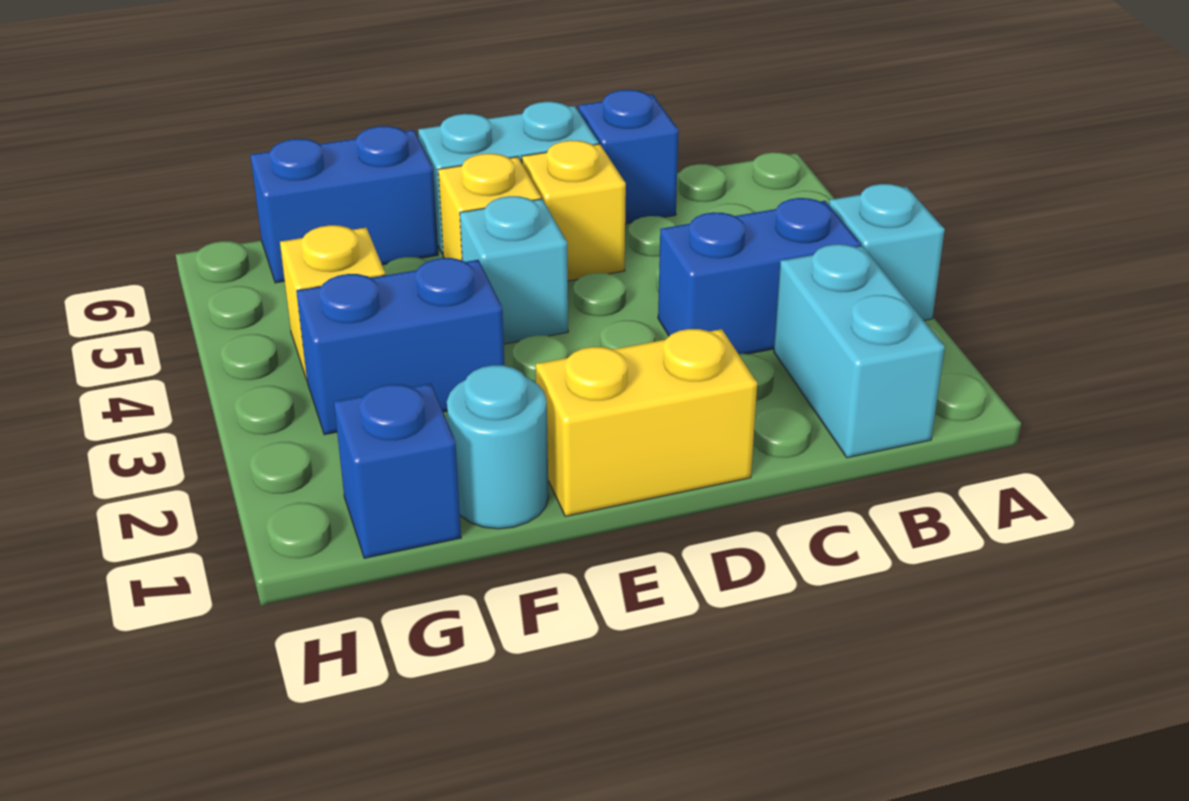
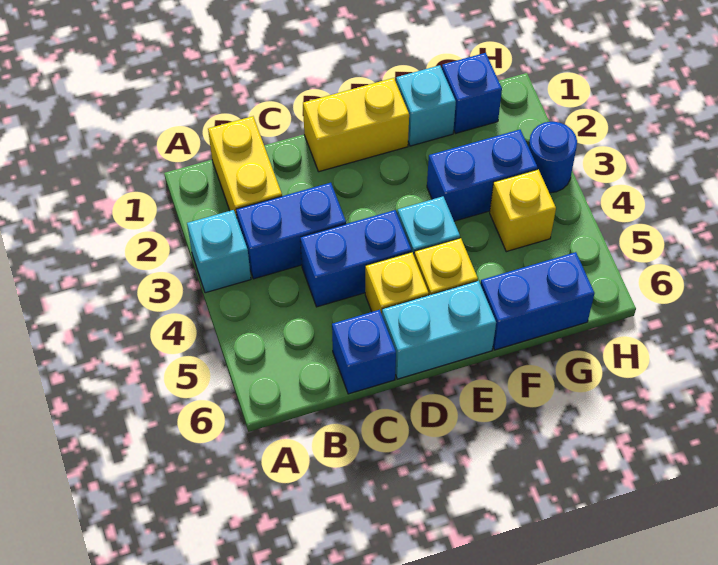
cyan 1x2 brick [774,244,945,458] -> yellow 1x2 brick [208,116,282,217]
none -> blue 1x2 brick [300,210,411,307]
cyan 1x1 round brick [447,365,549,529] -> cyan 1x1 brick [396,65,456,146]
none -> blue 1x1 round brick [529,122,577,193]

